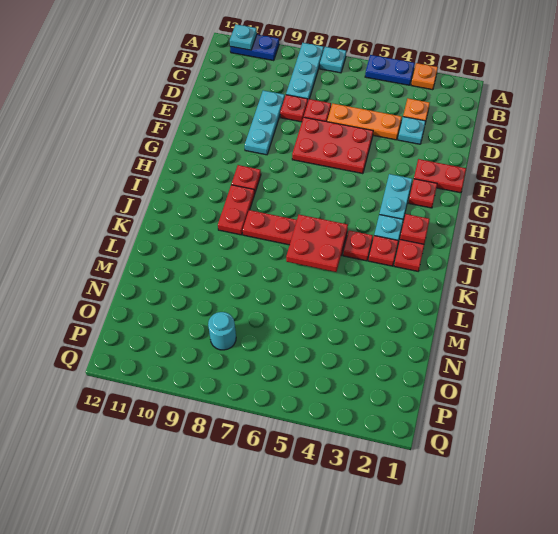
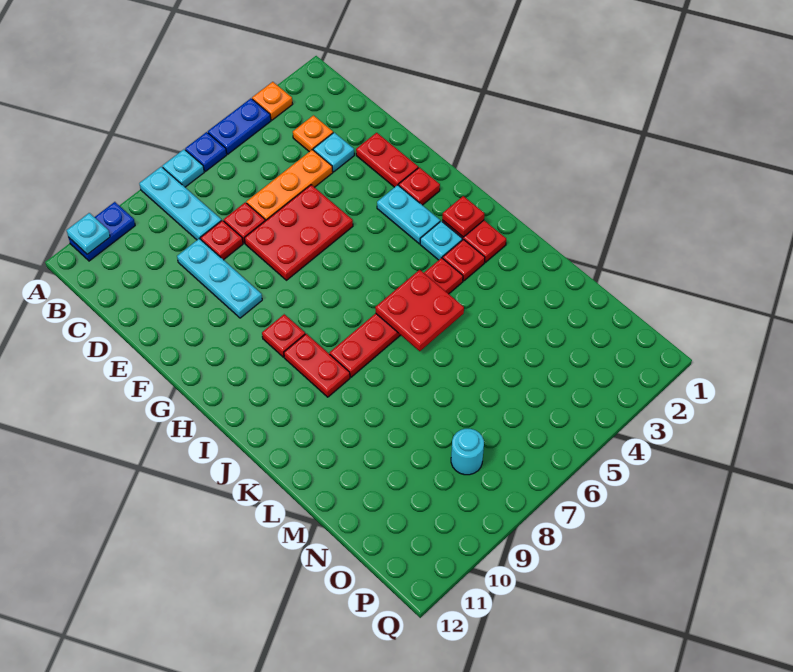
none -> blue 1x1 plate [185,132,227,171]
red 1x2 plate [414,159,466,193] -> red 1x2 plate turned to [356,133,418,187]

